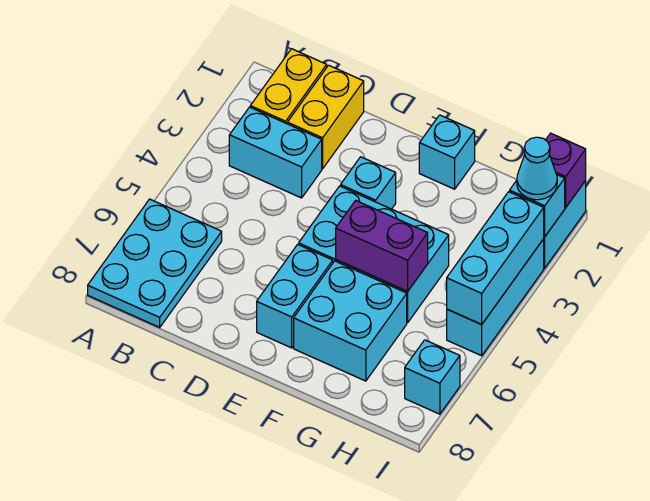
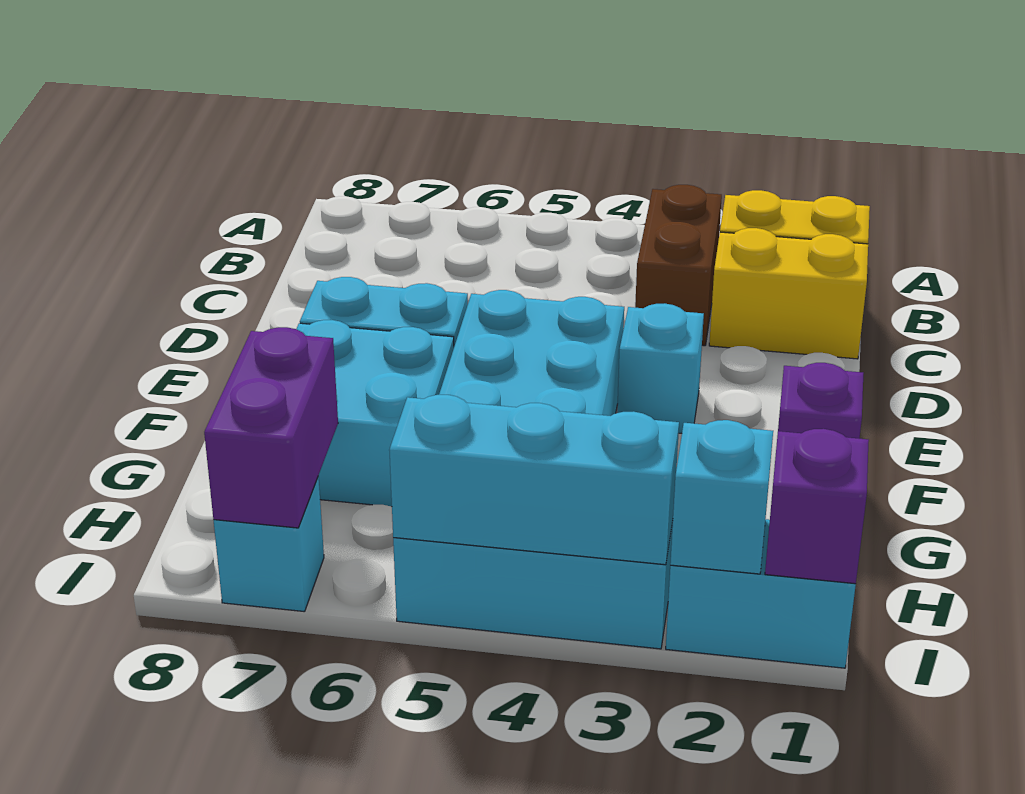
cyan 2x3 plate [88,199,222,327] -> none
cyan 1x2 brick [229,107,322,198] -> brown 1x2 brick [635,185,722,346]
cyan 1x1 brick [419,115,475,189] -> purple 1x1 brick [778,363,863,438]
purple 1x2 brick [336,200,428,291] -> purple 1x2 brick moved to [204,327,338,528]
cyan 1x1 cone [517,137,557,200] -> none

